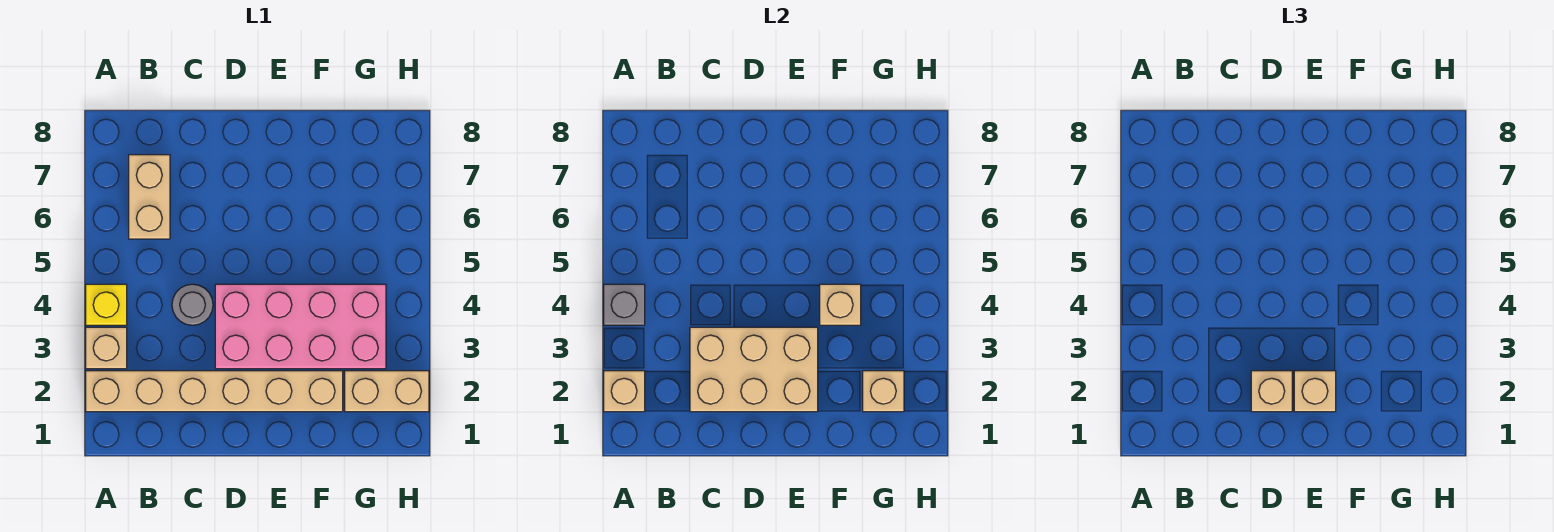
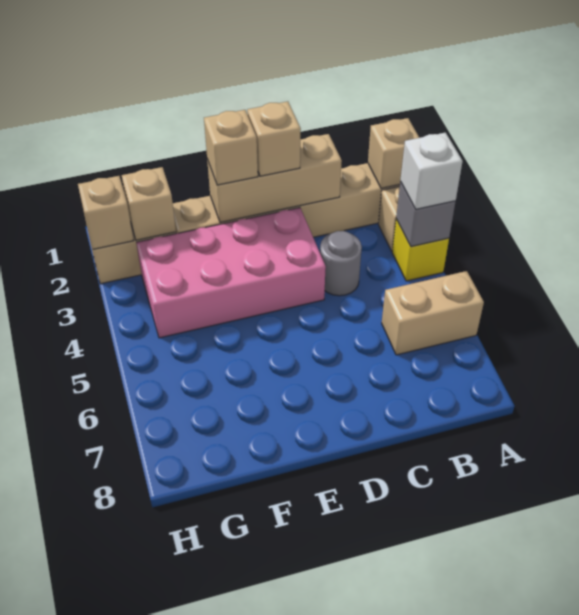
none -> white 1x1 brick [400,133,463,209]
tan 1x2 brick [129,155,170,239] -> tan 1x2 brick turned to [382,271,484,355]
tan 2x3 brick [690,327,818,412] -> tan 1x3 brick [207,134,342,223]
tan 1x1 brick [820,284,861,325] -> tan 1x1 brick moved to [78,176,134,249]

